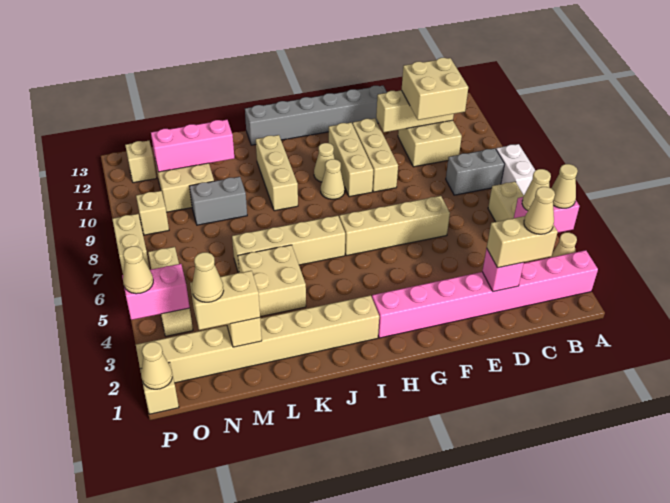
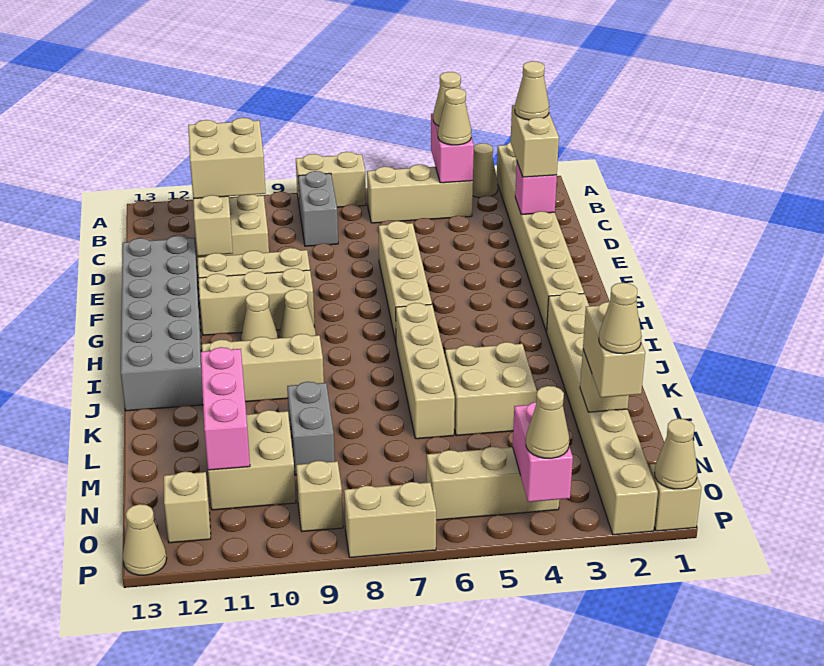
pink 1x8 brick [372,250,598,338] -> tan 1x8 brick [497,142,584,332]
white 1x2 brick [496,144,535,195] -> tan 1x2 brick [296,152,366,209]
grey 1x6 brick [245,86,387,145] -> grey 2x6 brick [121,236,203,411]
none -> tan 1x1 cone [123,504,167,575]

